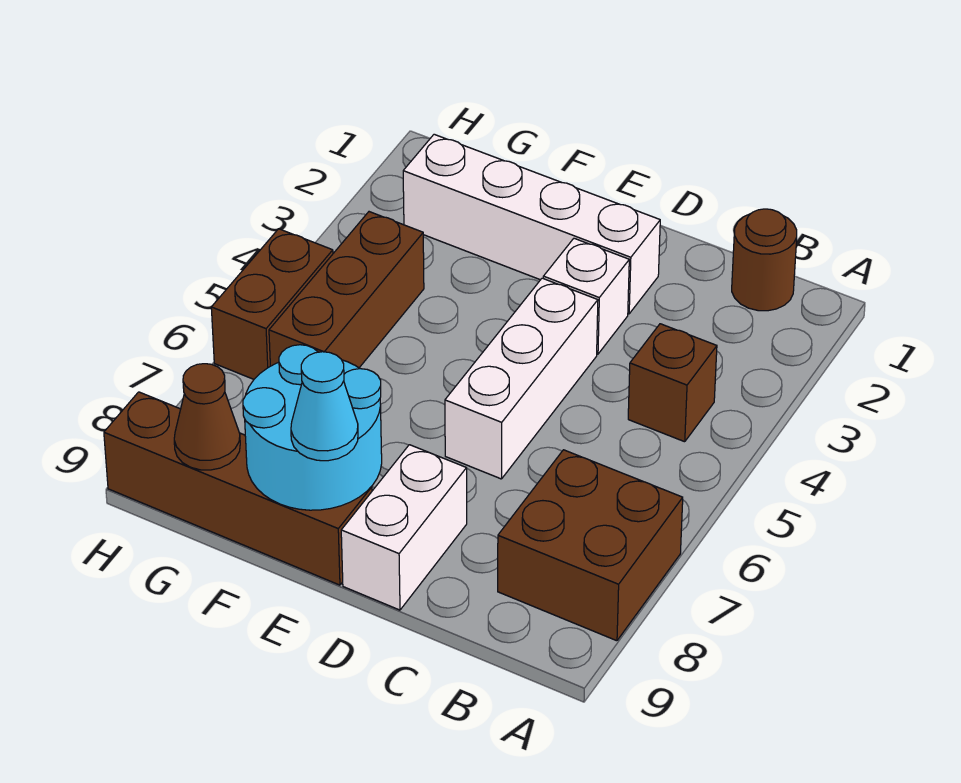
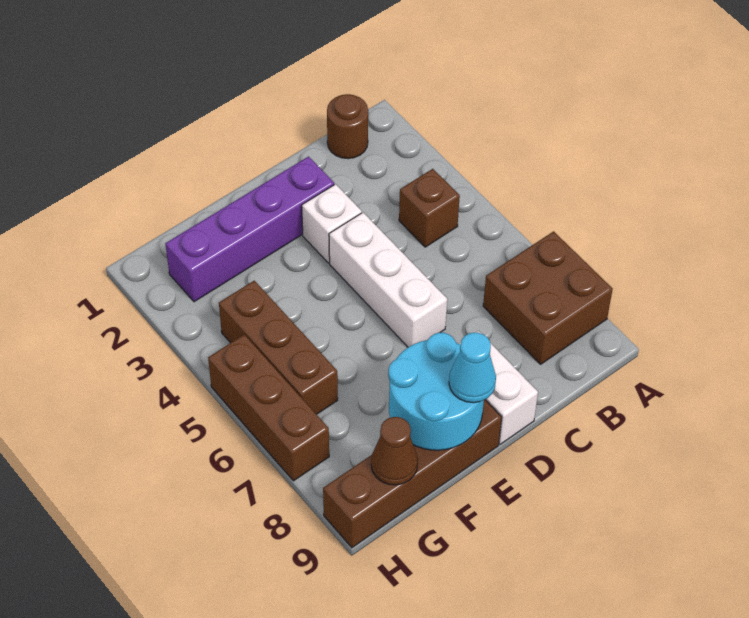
white 1x4 brick [403,134,660,314] -> purple 1x4 brick [166,157,334,302]
brown 1x2 brick [211,229,333,379] -> brown 1x3 brick [208,334,329,481]

